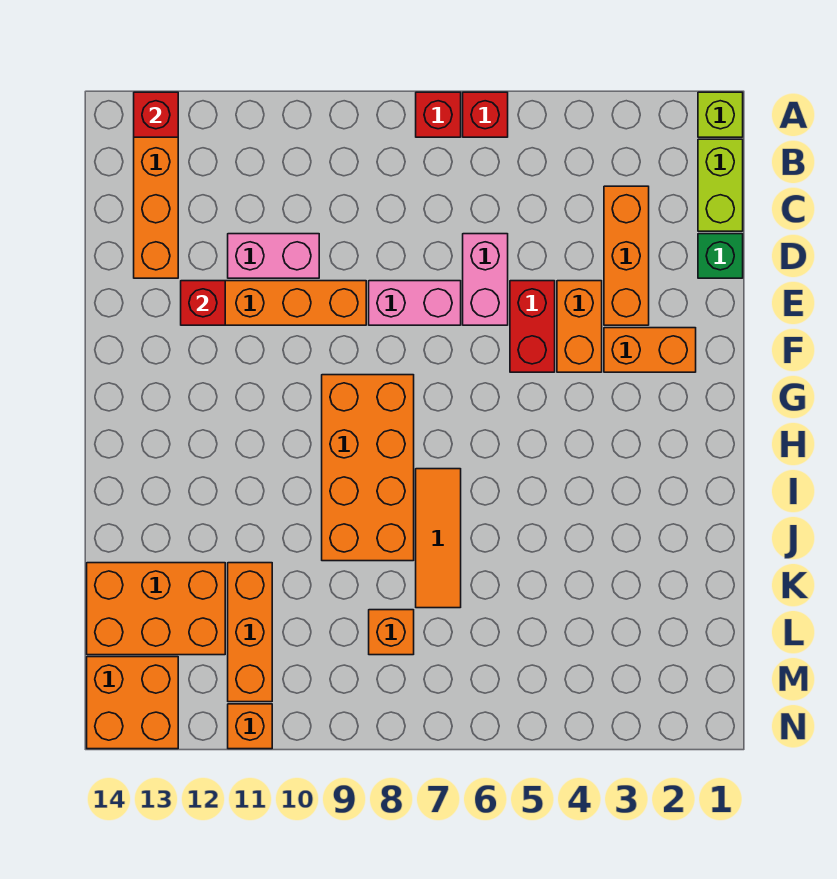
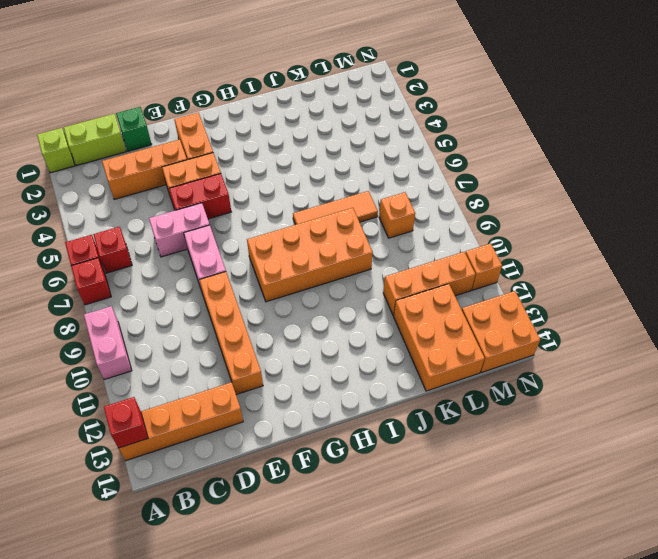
pink 1x2 brick [228,234,319,278] -> pink 1x2 brick moved to [84,306,132,380]
red 1x1 brick [181,281,225,325] -> red 1x1 brick moved to [93,227,132,273]

